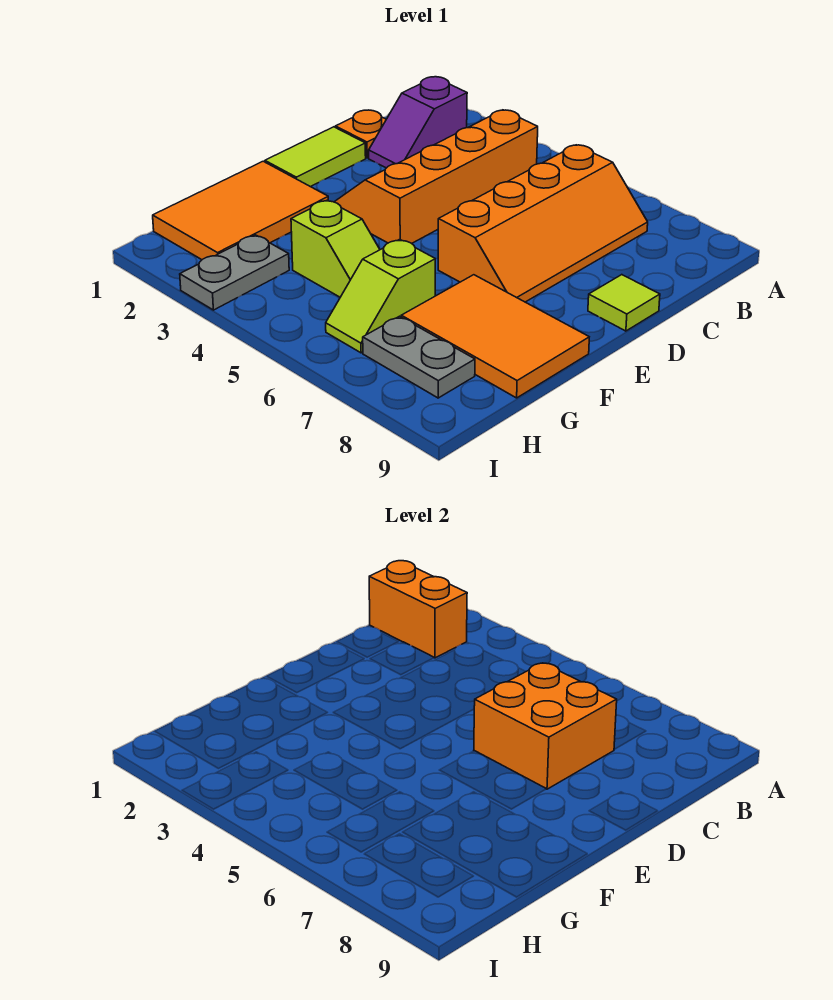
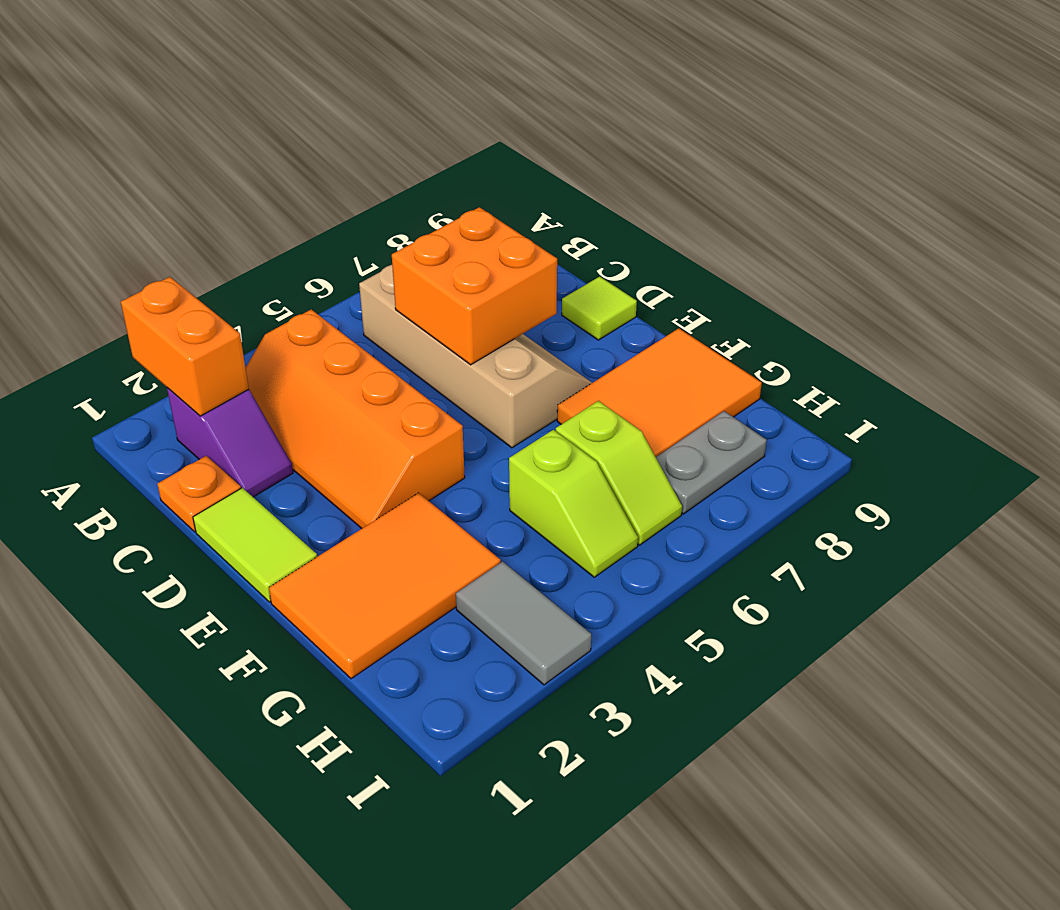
orange 1x2 brick [369,561,467,658] -> orange 1x2 brick turned to [121,277,249,416]
orange 2x4 slope [438,145,648,302] -> tan 2x4 slope [359,265,592,448]
orange 2x3 tile [153,161,328,260] -> orange 2x3 tile turned to [269,493,501,679]
lime 1x2 slope [291,200,380,297] -> lime 1x2 slope turned to [509,430,638,577]
grey 1x2 plate [180,235,289,310] -> grey 1x2 tile [456,561,591,685]

